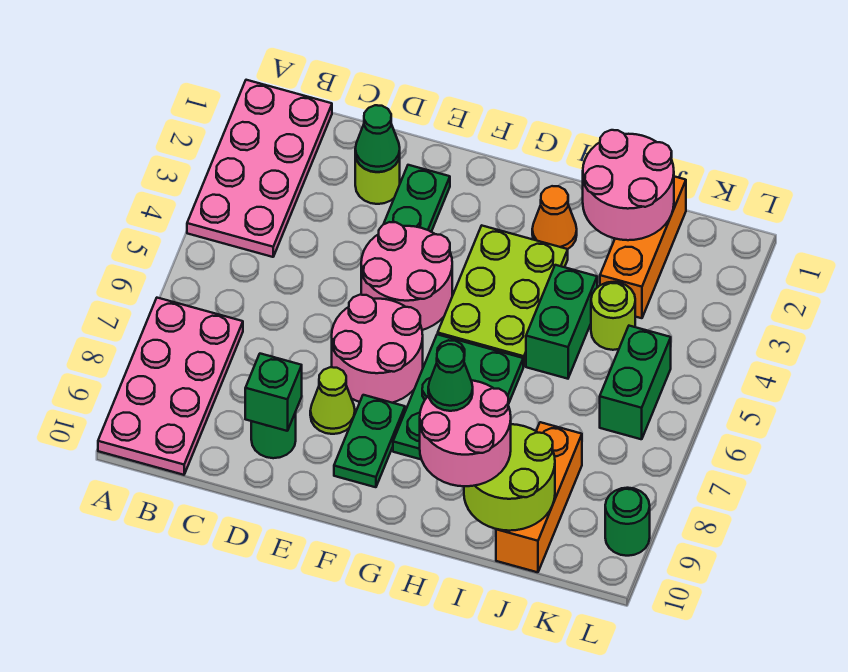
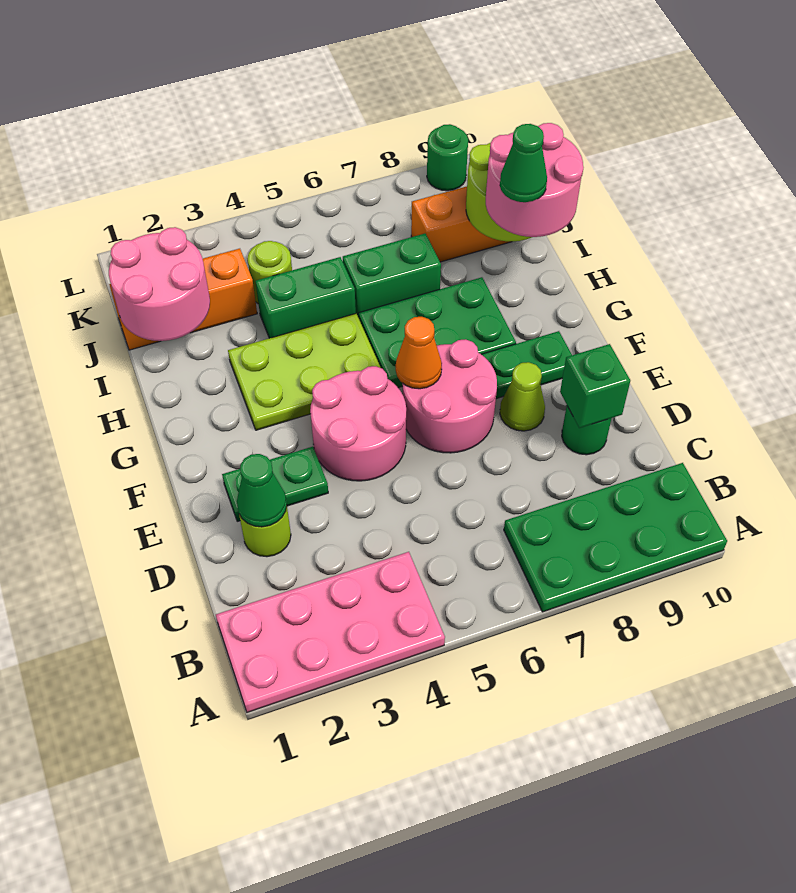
pink 2x4 plate [98,298,243,475] -> green 2x4 plate [504,463,727,612]
orange 1x1 cone [532,186,577,249] -> orange 1x1 cone moved to [396,317,442,389]
green 1x2 brick [600,326,671,439] -> green 1x2 brick moved to [343,234,441,318]

